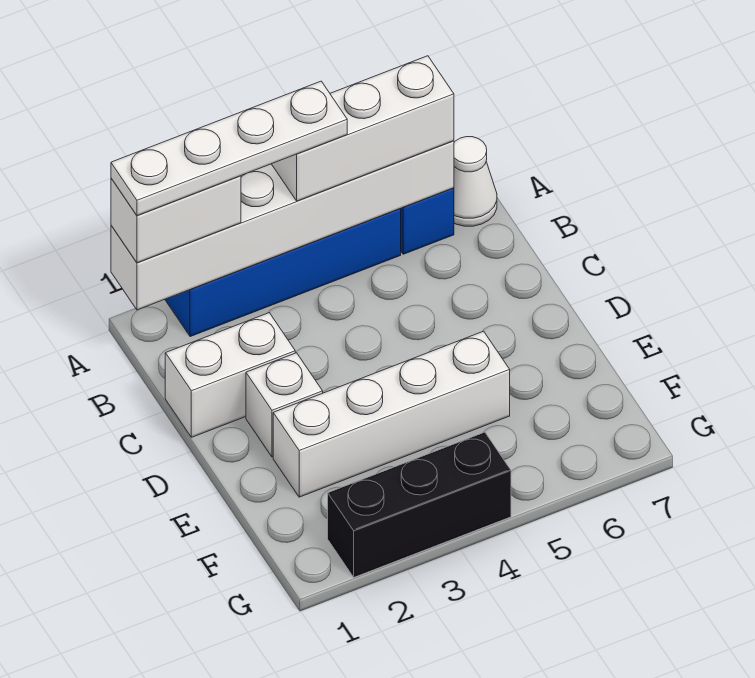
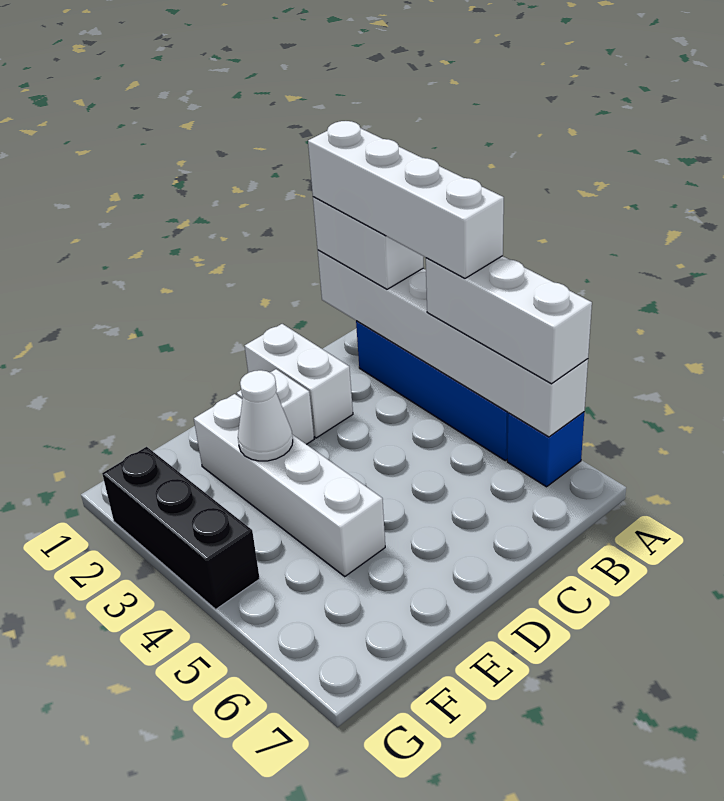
white 1x4 plate [111,81,347,216] -> white 1x4 brick [308,121,504,278]
white 1x1 cone [454,137,497,226] -> white 1x1 cone moved to [238,370,293,461]

